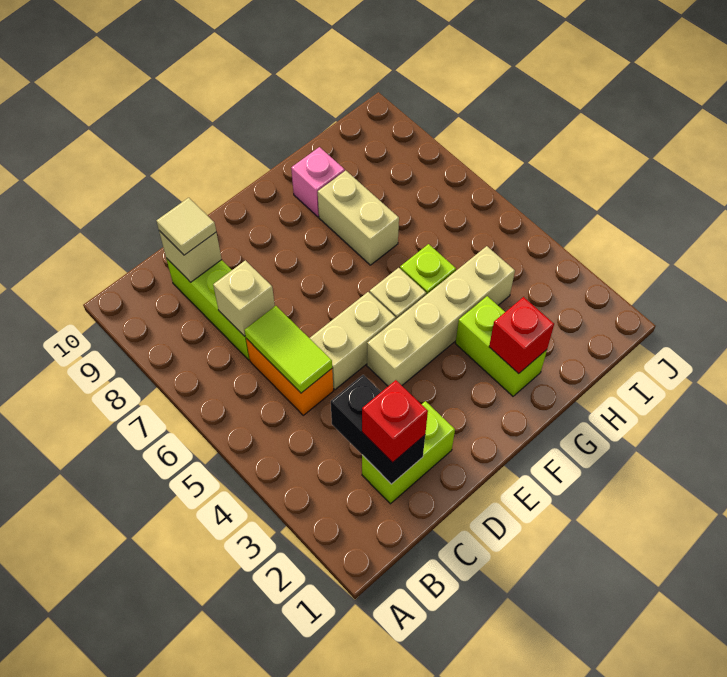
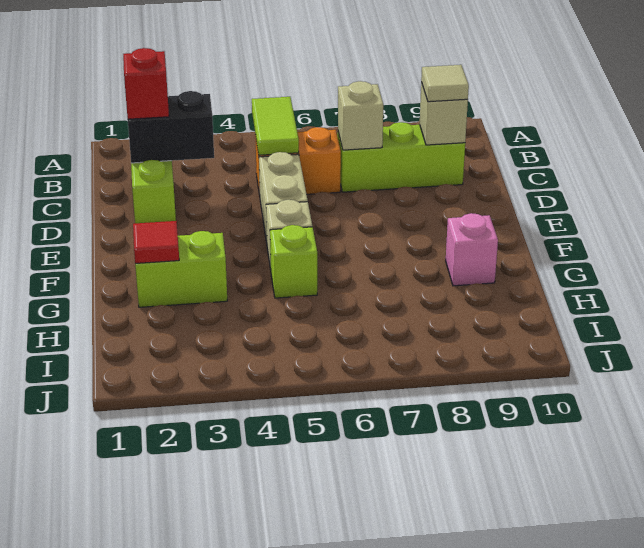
lime 1x2 tile [245,306,332,393] -> lime 1x2 tile turned to [252,97,299,155]
tan 1x4 brick [367,246,515,386] -> none
red 1x1 brick [489,297,554,374] -> red 1x1 tile [133,221,179,263]
tan 1x2 brick [318,171,399,265] -> none

